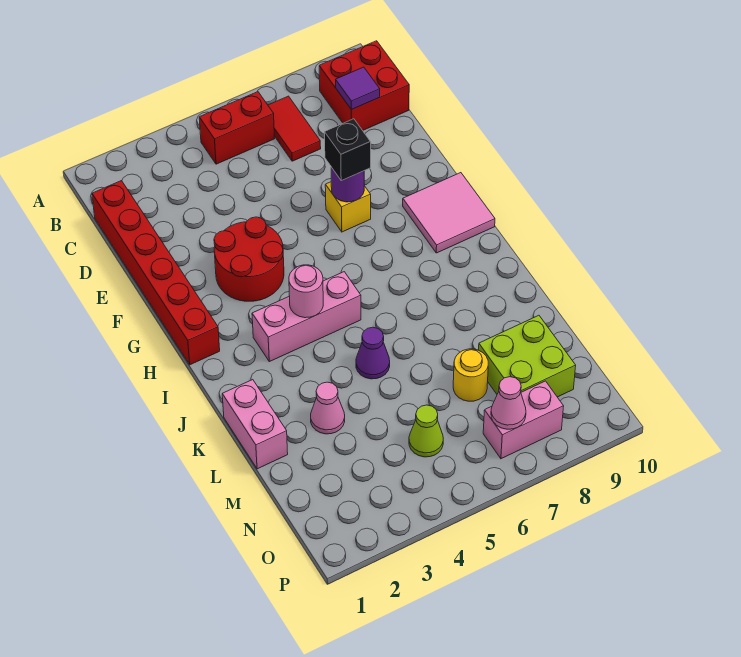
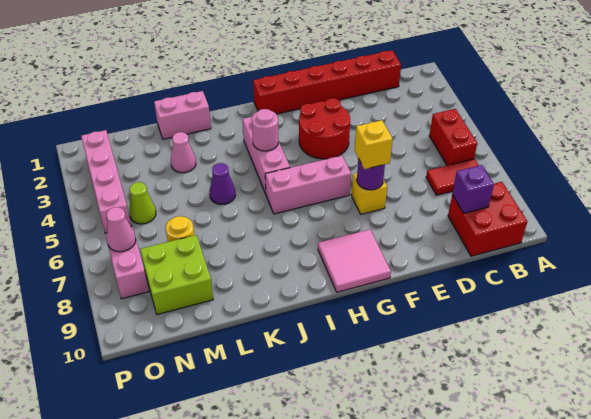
purple 1x1 tile [336,67,380,110] -> purple 1x1 brick [452,165,494,213]
black 1x1 brick [324,119,371,181] -> yellow 1x1 brick [355,120,393,169]
none -> pink 1x3 brick [265,156,351,214]
none -> pink 1x4 brick [81,130,131,233]

